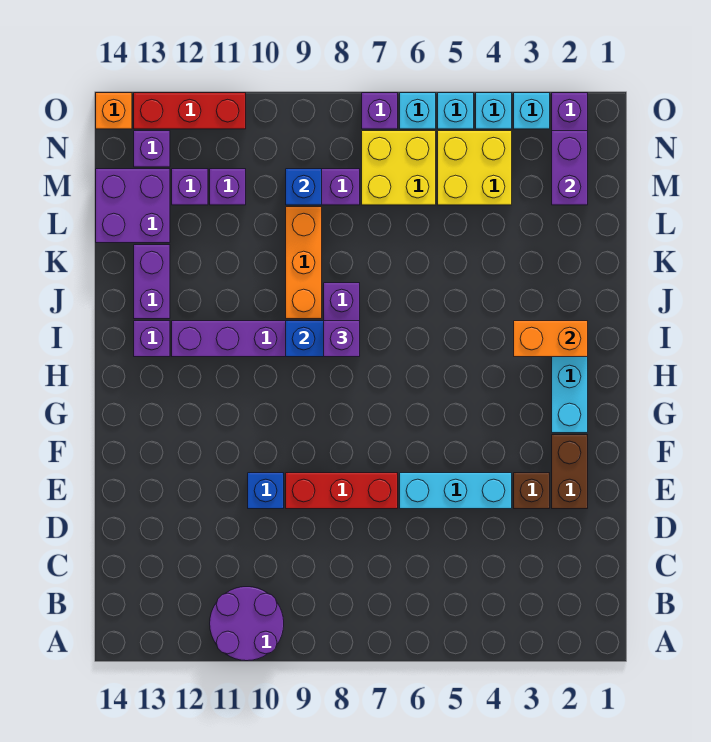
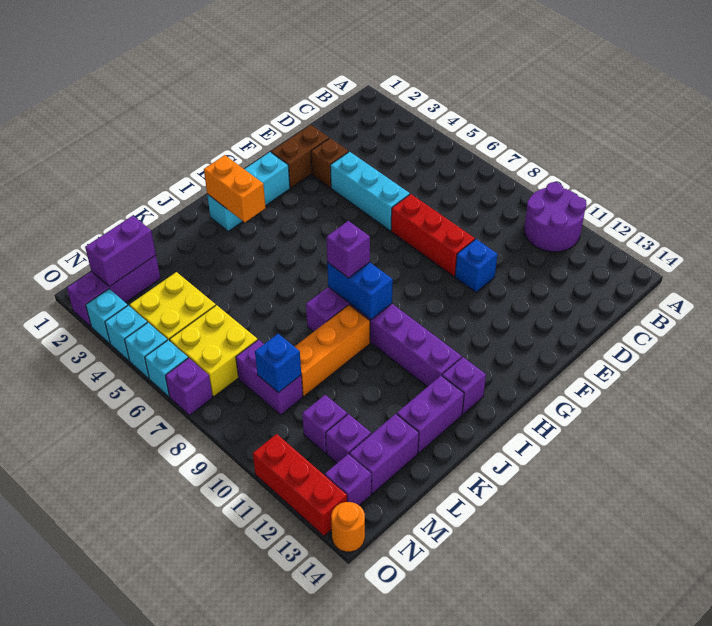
purple 2x2 brick [96,169,170,243] -> purple 1x2 brick [349,414,419,494]
orange 1x1 brick [96,93,132,129] -> orange 1x1 round brick [331,502,365,552]

